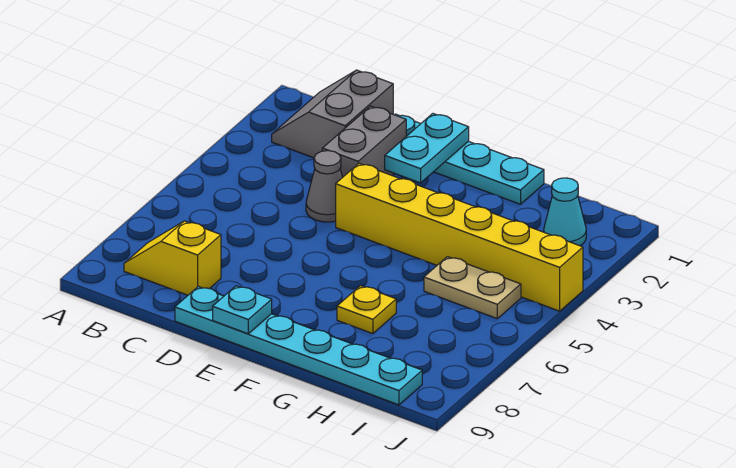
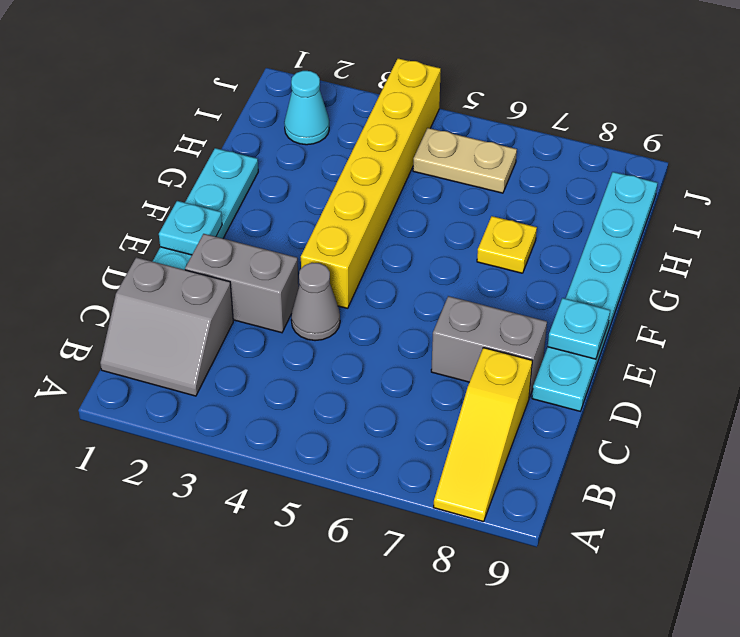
yellow 1x2 slope [124,221,221,295] -> yellow 1x3 slope [434,348,532,522]
none -> grey 1x2 brick [431,296,547,398]
cyan 1x2 plate [385,114,469,183] -> cyan 1x1 plate [159,201,222,255]
tan 1x2 plate [424,257,521,318] -> tan 1x2 plate turned to [413,128,517,193]

